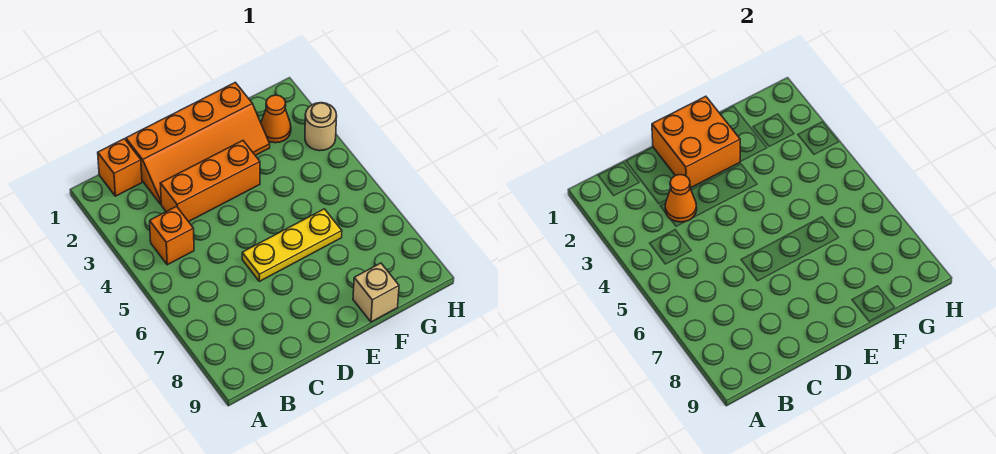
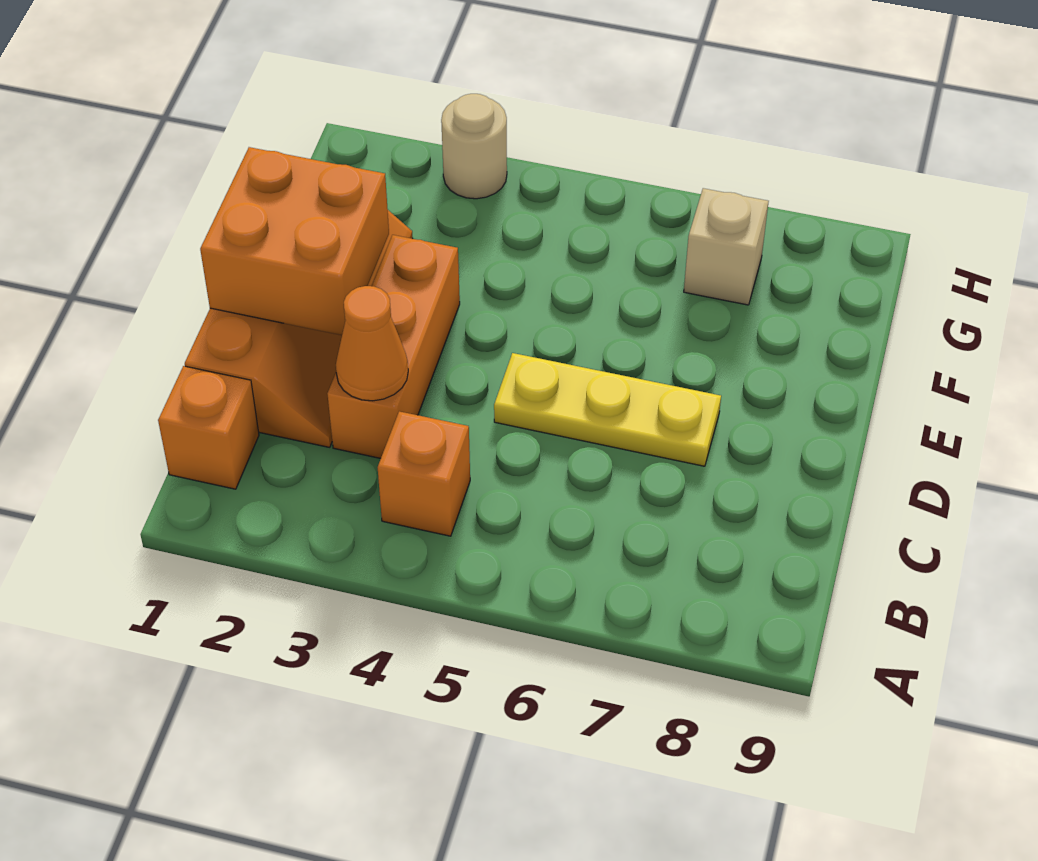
yellow 1x3 plate [242,209,342,281] -> yellow 1x3 plate turned to [494,353,721,466]
tan 1x1 brick [353,263,399,322] -> tan 1x1 brick moved to [684,188,769,305]
orange 1x1 cone [261,95,291,143] -> none

